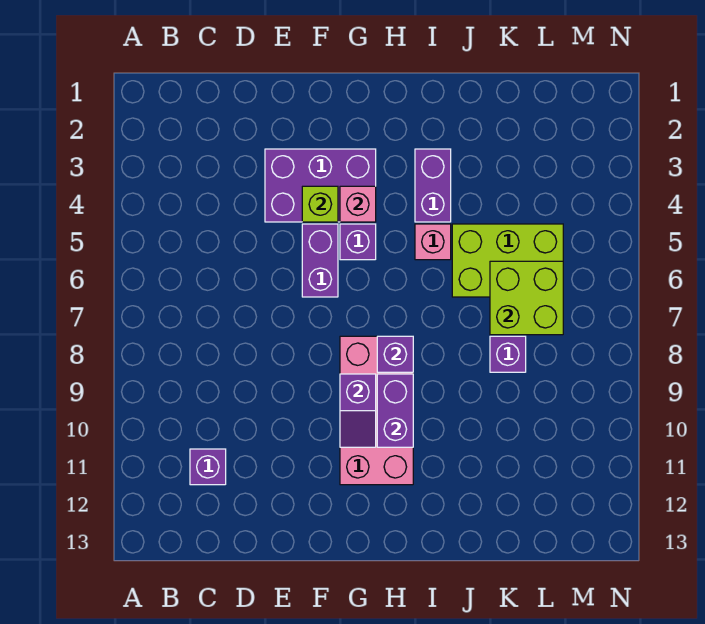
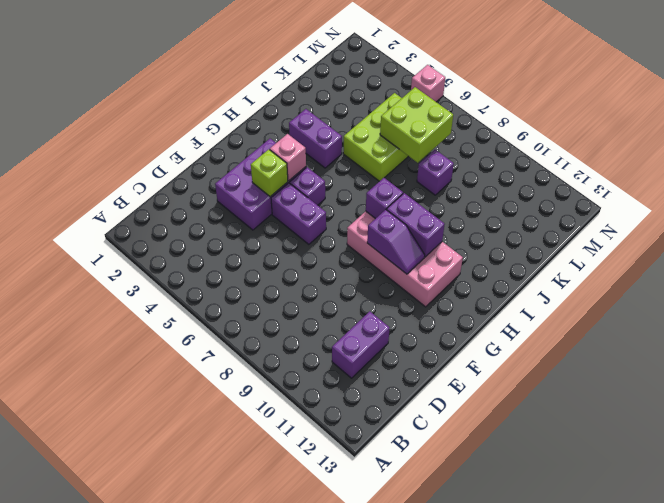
purple 1x1 brick [190,449,226,485] -> purple 1x2 brick [332,311,390,378]
pink 1x1 brick [415,224,451,260] -> pink 1x1 brick moved to [411,65,445,102]

